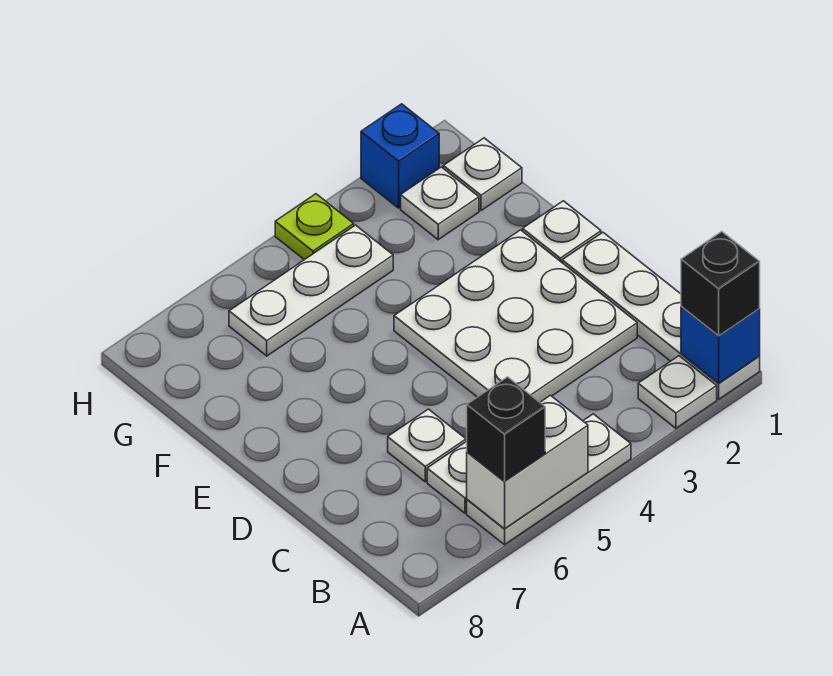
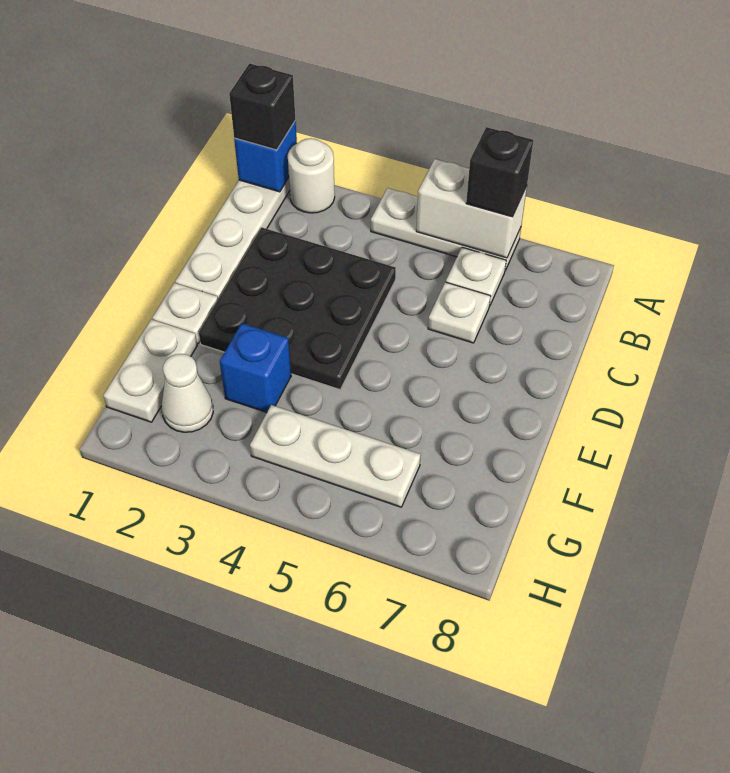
white 1x1 plate [638,356,717,428] -> white 1x1 round brick [288,138,335,213]
white 3x3 plate [394,230,637,402] -> black 3x3 plate [199,228,396,389]
white 1x1 plate [443,138,522,211] -> white 1x2 plate [103,319,197,422]
white 1x1 plate [401,167,479,240] -> white 1x1 cone [162,354,213,432]
blue 1x1 brick [361,104,439,208] -> blue 1x1 brick moved to [220,323,291,412]
lime 1x1 plate [275,194,354,260] -> none

